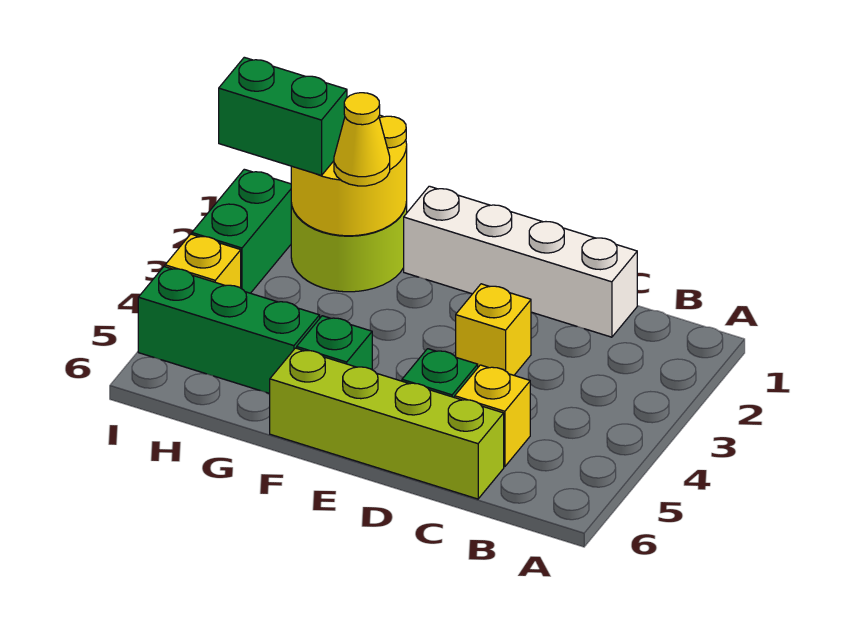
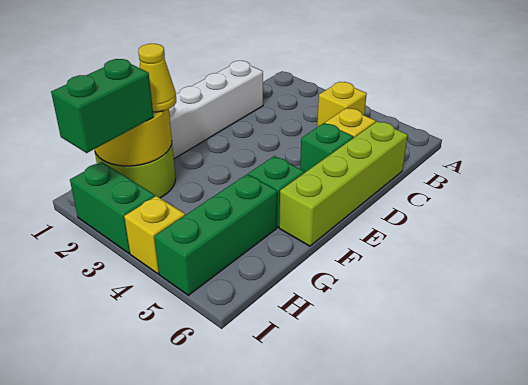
yellow 1x1 brick [456,284,531,375] -> yellow 1x1 brick moved to [317,82,367,127]

